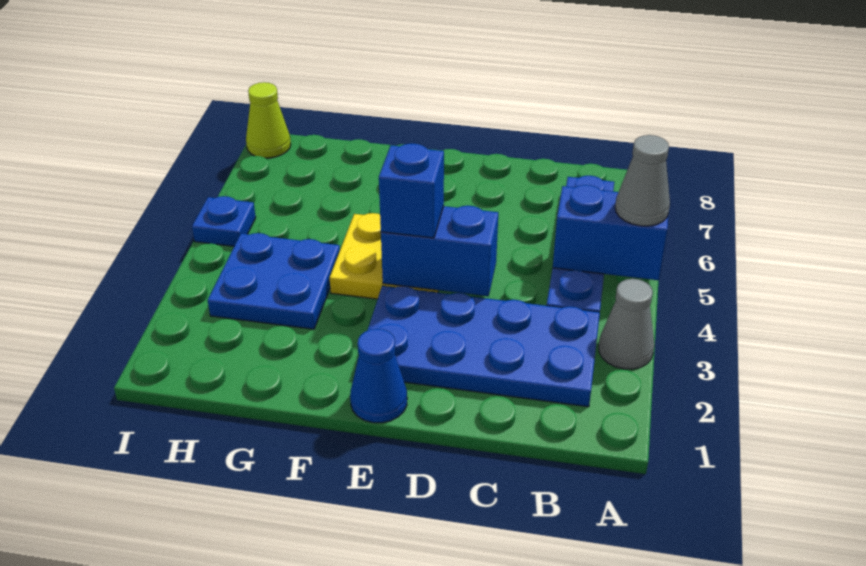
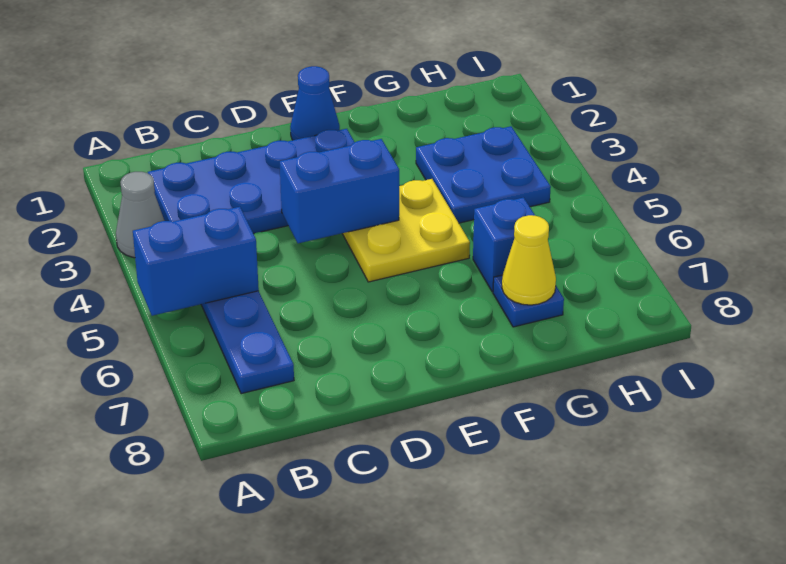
grey 1x1 cone [615,135,670,226] -> none
blue 1x1 brick [379,143,444,238] -> blue 1x1 brick moved to [473,198,535,292]
none -> yellow 1x1 cone [502,215,556,305]
blue 1x1 plate [192,196,256,246] -> blue 1x1 plate moved to [493,275,564,327]
lime 1x1 cone [246,82,291,158] -> none

